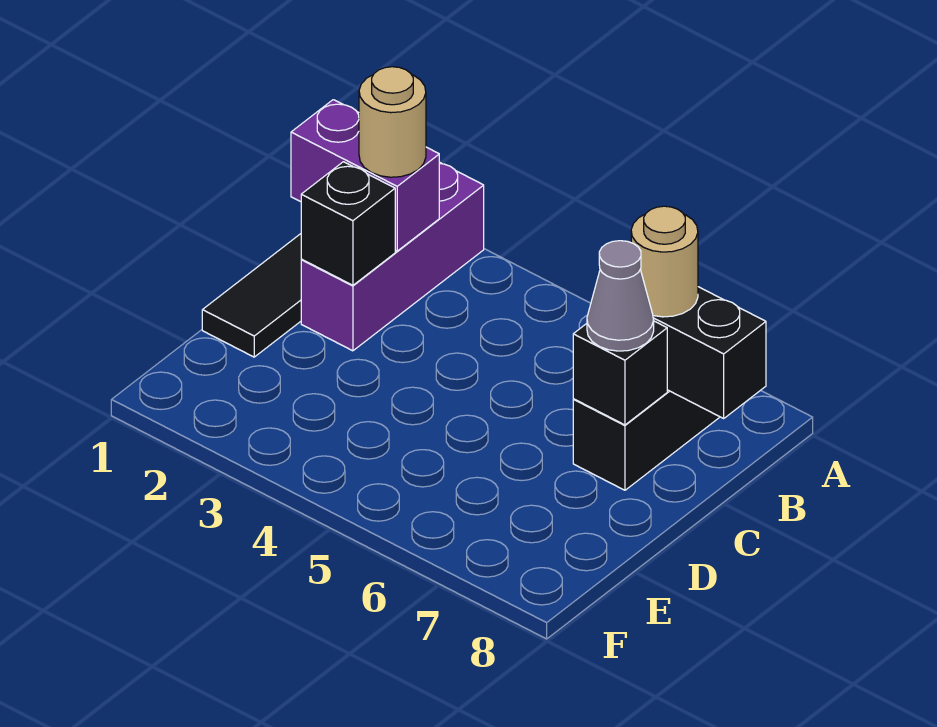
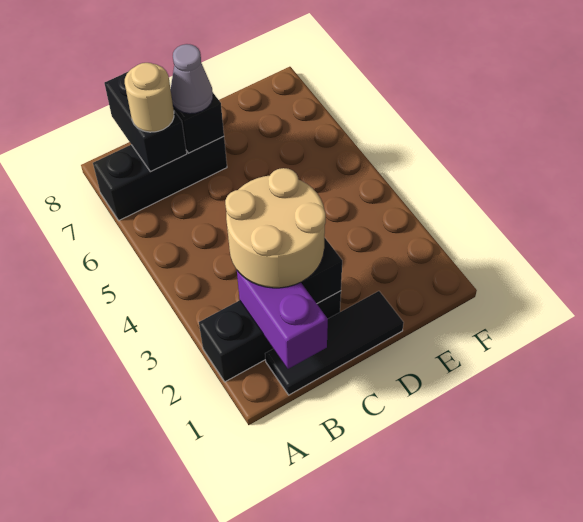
purple 1x3 brick [301,162,484,351] -> black 1x3 brick [199,291,341,382]
tan 1x1 round brick [359,67,426,177] -> tan 2x2 round brick [225,168,326,288]

